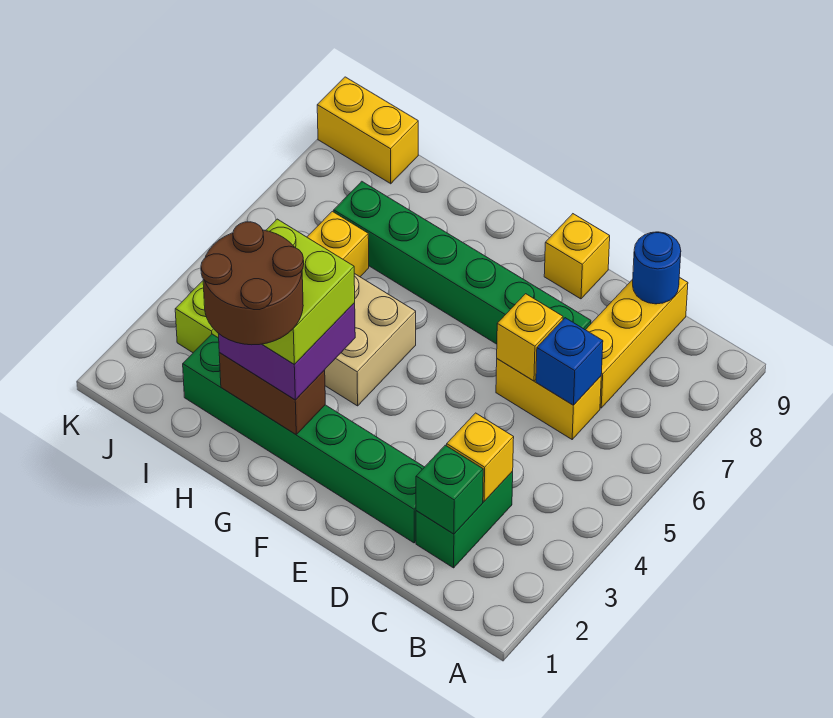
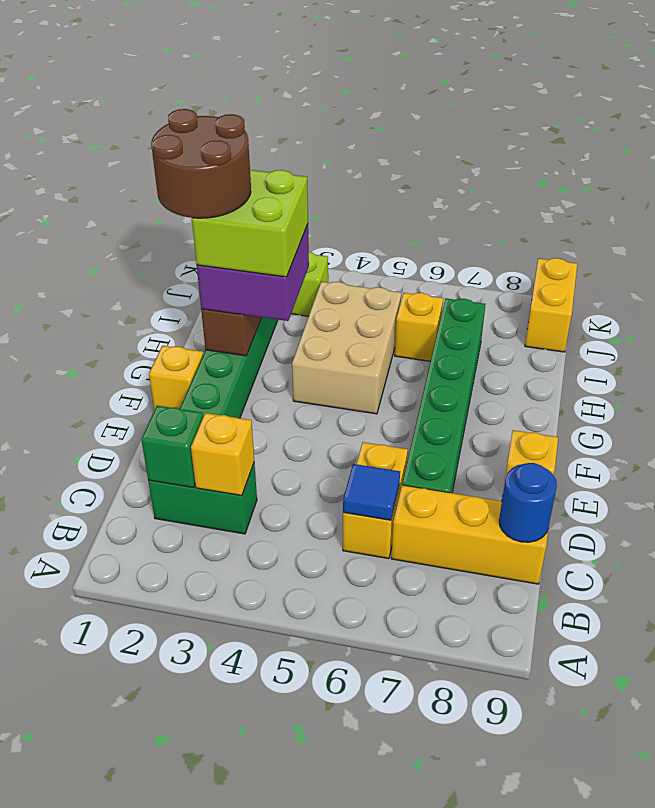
blue 1x1 brick [536,318,603,405] -> blue 1x1 tile [343,464,400,520]
yellow 1x1 brick [497,294,563,381] -> yellow 1x1 brick moved to [149,346,203,410]

